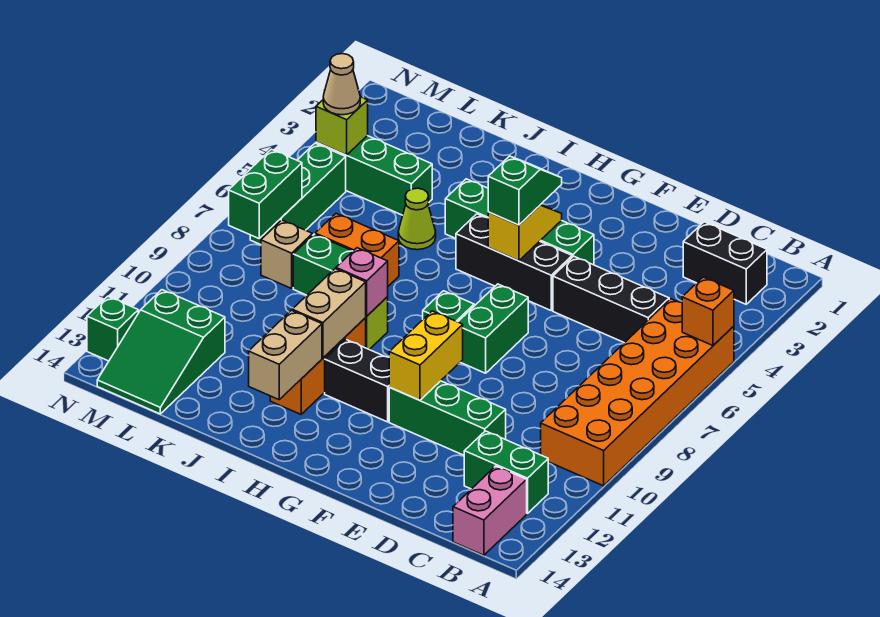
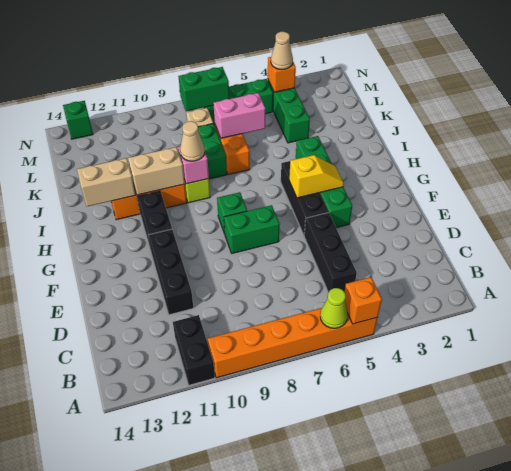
orange 2x6 brick [541,299,734,486] -> orange 1x6 brick [208,308,378,378]
black 1x2 brick [683,222,767,304] -> black 1x2 brick moved to [173,315,215,385]
green 1x2 brick [464,431,548,514] -> none
pink 1x2 brick [453,466,527,555] -> pink 1x2 brick moved to [213,93,265,138]
green 1x3 brick [389,381,506,455] -> black 1x3 brick [148,229,193,315]
yellow 1x2 brick [389,311,463,400] -> none
green 1x2 slope [488,156,562,225] -> none
none -> tan 1x1 cone [180,121,205,161]
lime 1x1 cone [398,188,436,250] -> lime 1x1 cone moved to [320,288,348,328]
green 2x3 slope [97,290,225,414] -> none
lime 1x1 brick [316,97,368,155] -> orange 1x1 brick [268,57,296,92]

